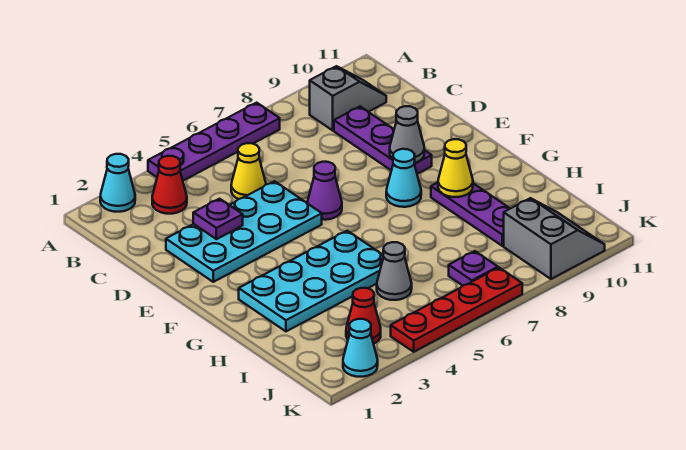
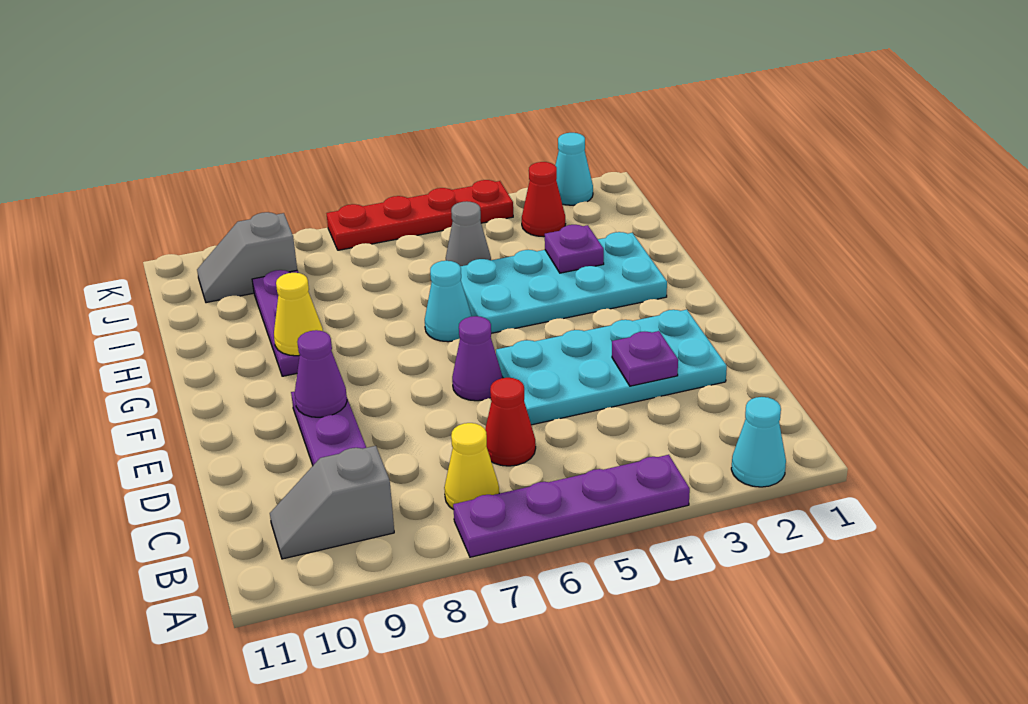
red 1x1 cone [152,156,187,214] -> red 1x1 cone moved to [485,378,536,466]
yellow 1x1 cone [231,143,266,199] -> yellow 1x1 cone moved to [444,423,499,510]
grey 1x1 cone [390,106,424,163] -> purple 1x1 cone [295,330,347,417]
cyan 1x1 cone [386,149,421,207] -> cyan 1x1 cone moved to [425,261,472,342]
purple 1x1 plate [449,251,498,286] -> purple 1x1 plate moved to [545,225,604,273]
grey 2x2 slope [504,198,605,279] -> grey 1x2 slope [197,212,297,303]

